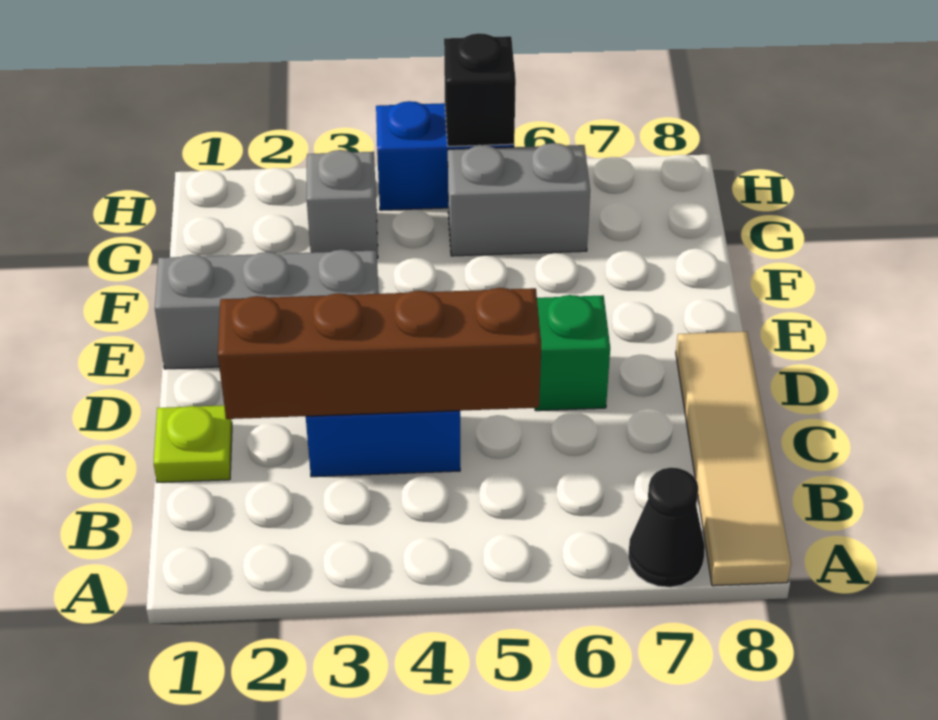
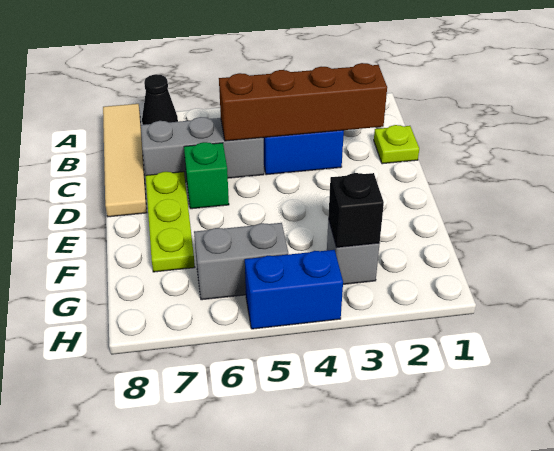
none -> lime 1x3 plate [146,172,195,272]
grey 1x3 brick [155,250,379,369] -> grey 1x3 brick moved to [141,117,264,182]
black 1x1 brick [444,33,516,146] -> black 1x1 brick moved to [328,173,384,248]

